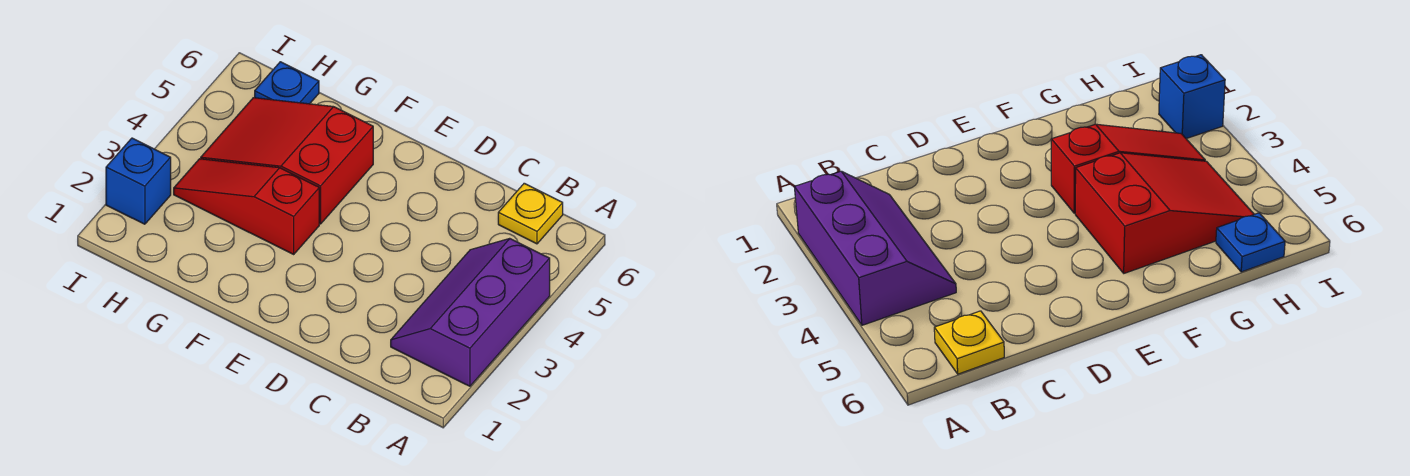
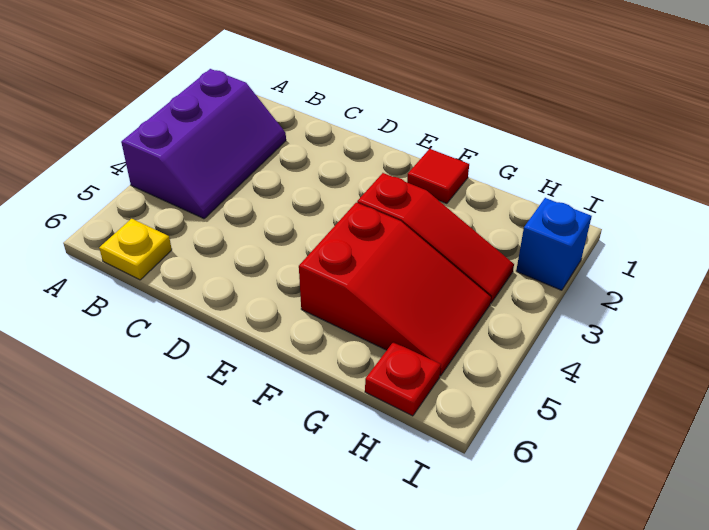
none -> red 1x1 tile [407,149,469,204]
blue 1x1 plate [255,62,319,104] -> red 1x1 plate [365,342,441,416]

